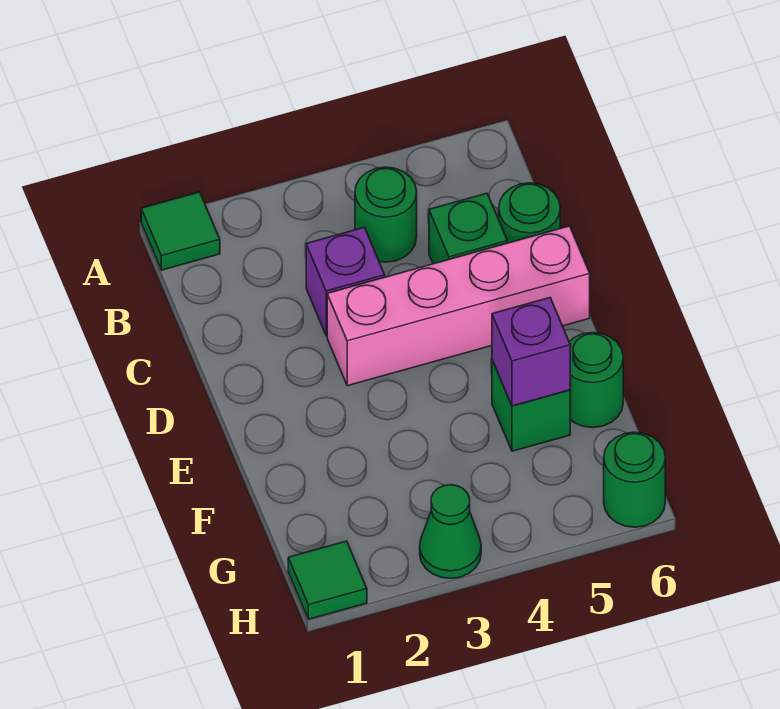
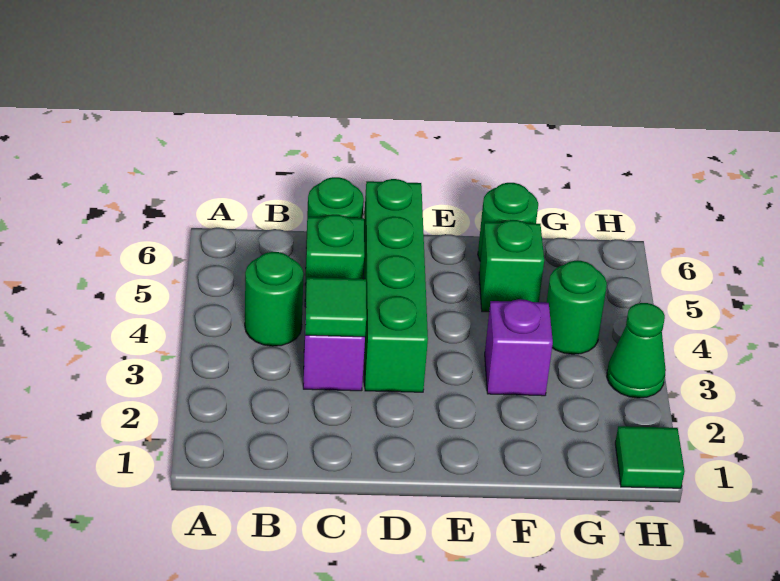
green 1x1 tile [141,192,220,270] -> green 1x1 tile moved to [305,277,366,337]
pink 1x4 brick [327,226,590,386] -> green 1x4 brick [364,179,428,392]
purple 1x1 brick [492,298,570,406] -> purple 1x1 brick moved to [485,299,553,396]
green 1x1 round brick [604,432,665,527] -> green 1x1 round brick moved to [547,261,607,354]

